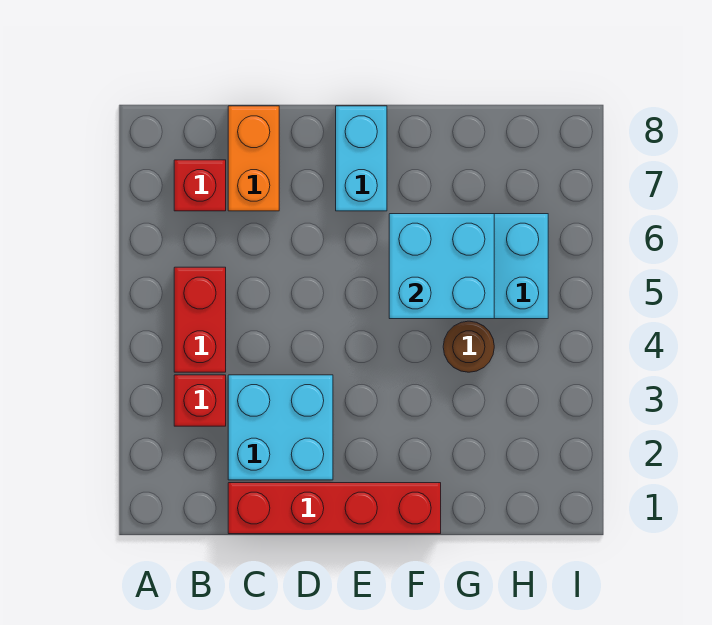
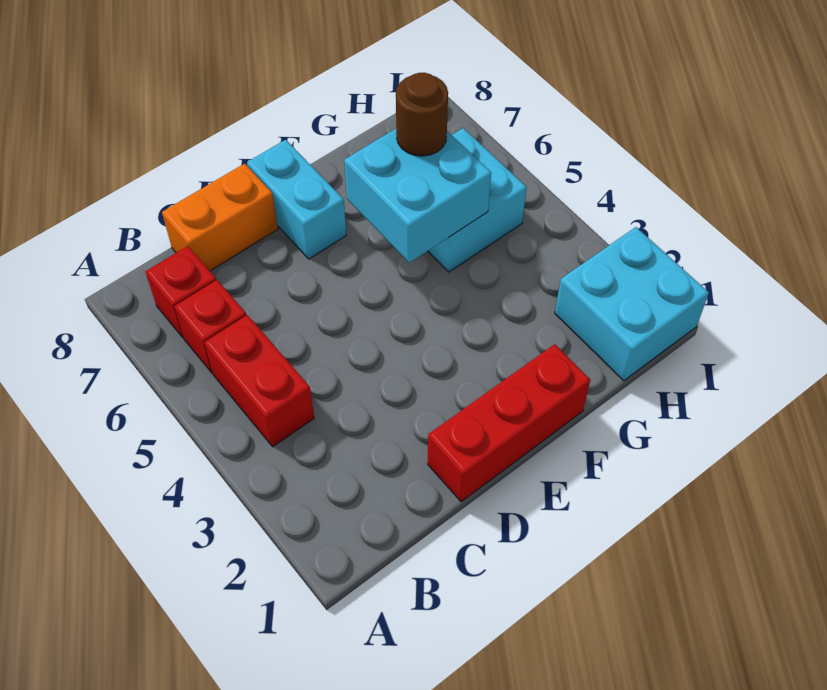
red 1x1 brick [174,375,226,426] -> red 1x1 brick moved to [174,280,246,373]
red 1x4 brick [228,483,441,534] -> red 1x3 brick [428,344,591,502]
cyan 2x2 brick [228,375,333,480] -> cyan 2x2 brick moved to [555,227,709,381]
orange 1x2 brick [228,106,279,211] -> orange 1x2 brick turned to [162,164,278,271]
brown 1x1 round brick [443,321,494,372] -> brown 1x1 round brick moved to [396,73,448,156]

